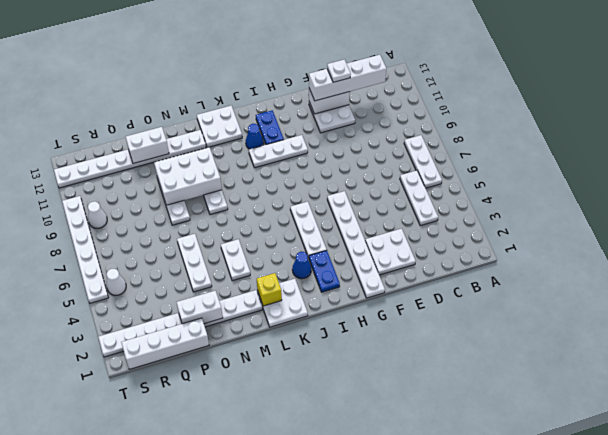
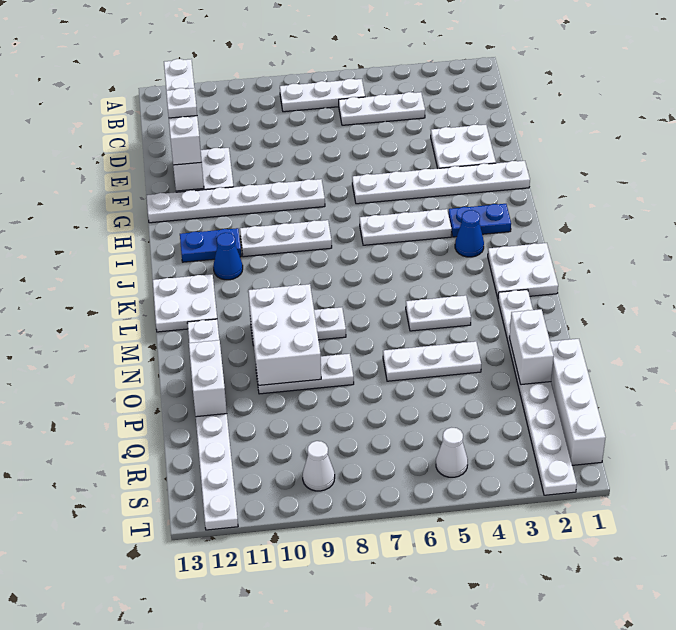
white 1x3 plate [249,135,308,168] -> white 1x3 plate turned to [240,220,332,257]
yellow 1x1 brick [257,273,282,306] -> none
white 1x6 plate [62,196,108,303] -> white 1x6 plate moved to [146,179,325,223]

